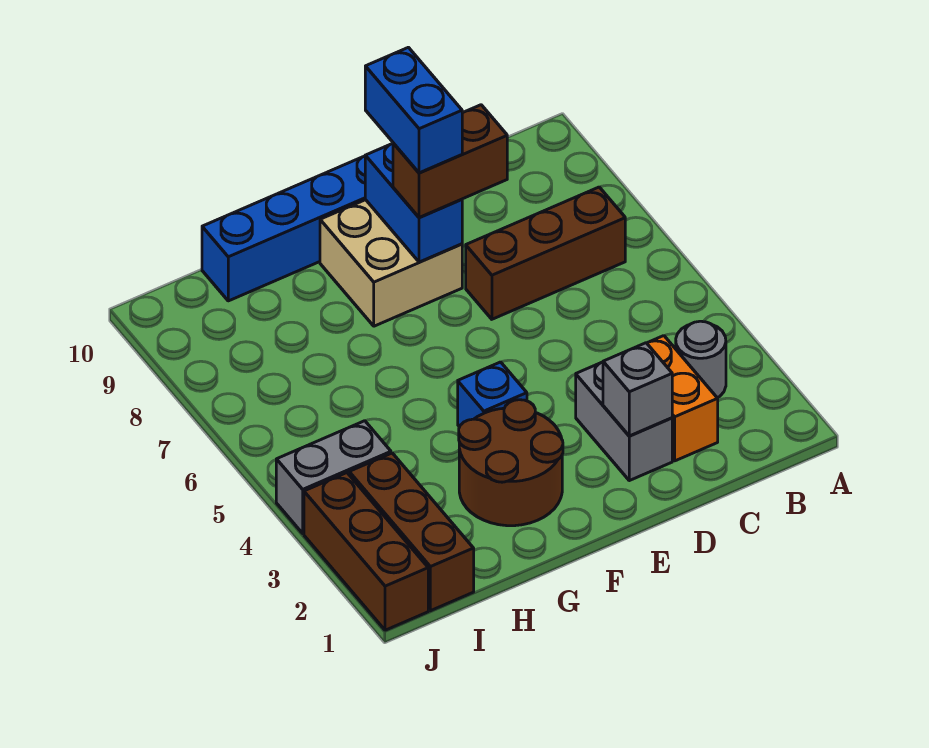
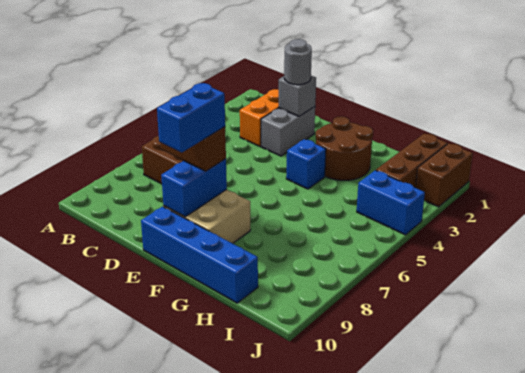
grey 1x1 round brick [676,321,726,398] -> grey 1x1 round brick moved to [284,39,312,85]
grey 1x2 brick [276,421,391,533] -> blue 1x2 brick [357,170,425,235]
brown 1x3 brick [304,473,428,630] -> brown 1x2 brick [416,143,473,207]

